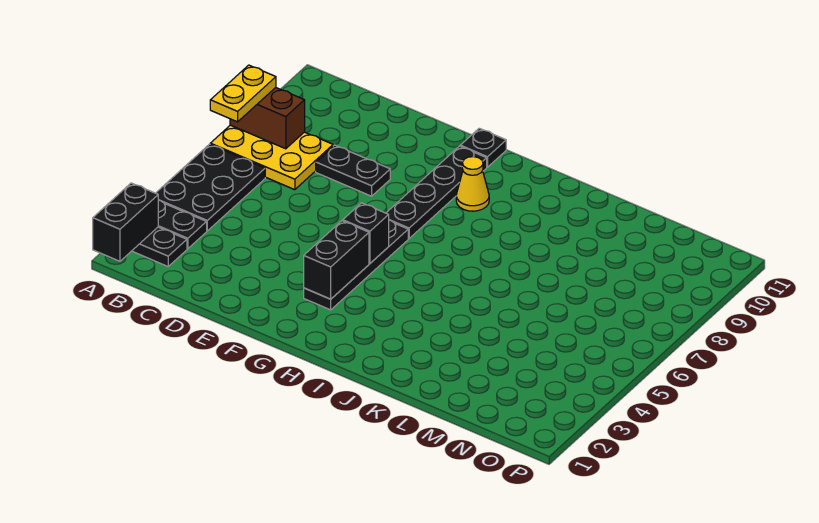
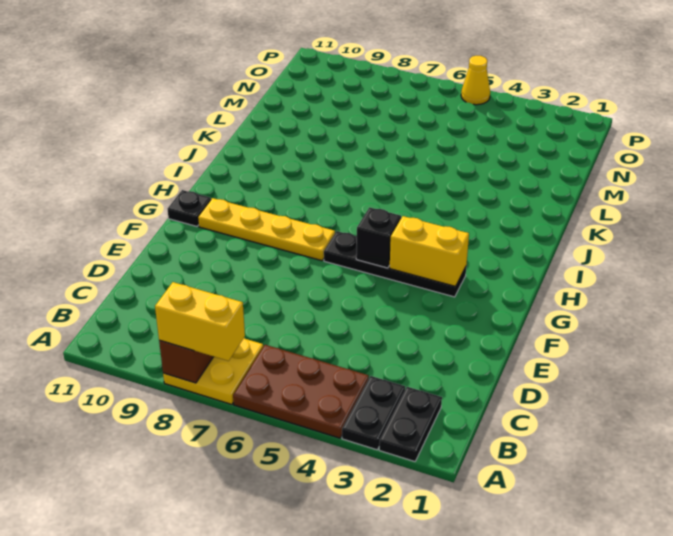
black 1x2 brick [93,183,158,261] -> none
black 2x3 plate [156,144,265,231] -> brown 2x3 plate [233,345,369,438]
yellow 2x3 plate [210,125,333,190] -> yellow 2x2 plate [163,338,263,404]
yellow 1x2 plate [210,65,276,122] -> yellow 1x2 brick [155,282,245,361]
black 1x2 plate [316,145,390,196] -> none
black 1x2 brick [304,221,369,299] -> yellow 1x2 brick [390,216,469,287]
black 1x4 plate [386,146,487,238] -> yellow 1x4 plate [198,198,335,261]
yellow 1x1 cone [456,157,489,211] -> yellow 1x1 cone moved to [461,56,490,105]

